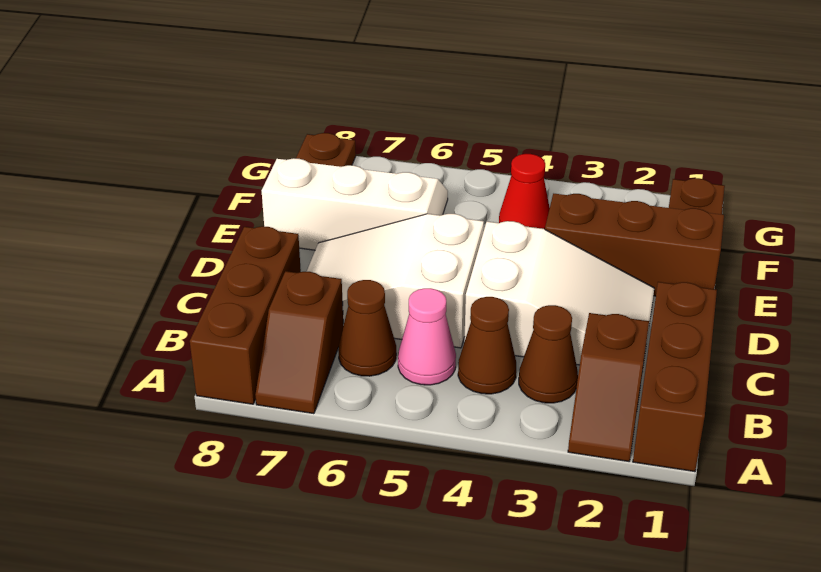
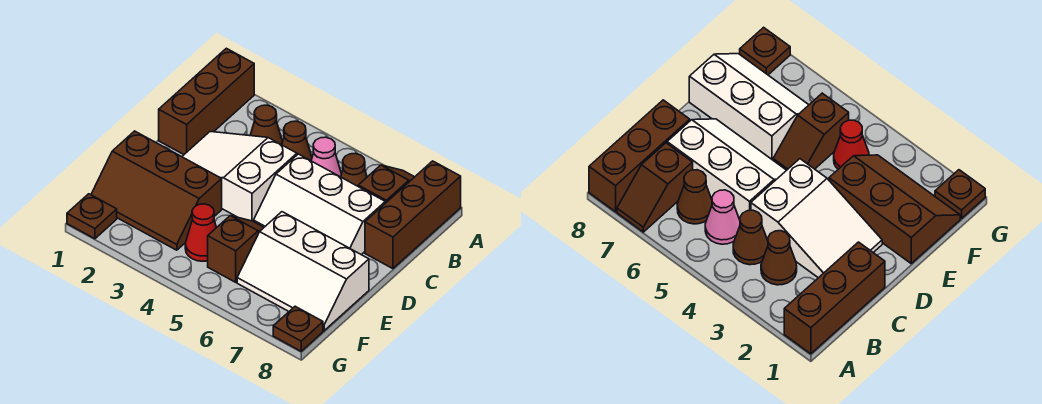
brown 1x2 slope [568,313,649,461] -> brown 1x2 slope moved to [208,216,264,282]
white 2x3 slope [306,214,484,348] -> white 2x3 slope turned to [254,154,385,255]

